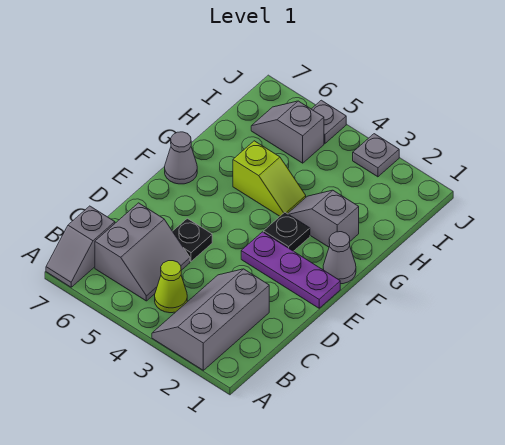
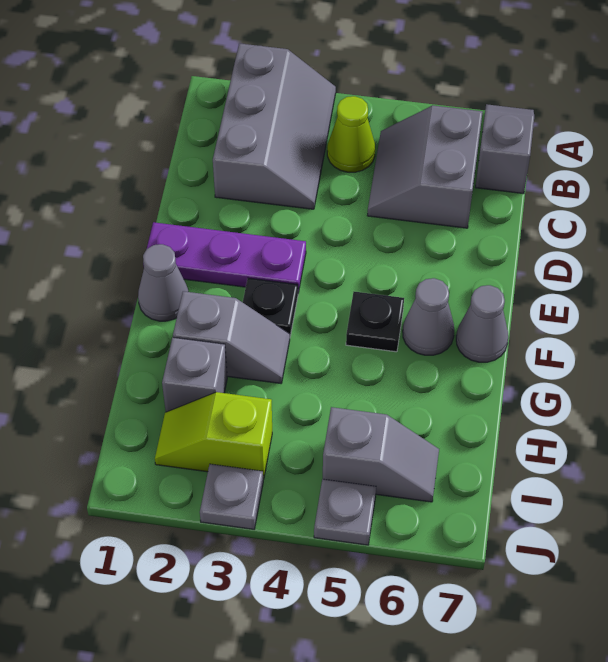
black 1x1 plate [173,218,212,261] -> black 1x1 plate moved to [346,292,404,352]
none -> grey 1x1 cone [403,278,454,355]
lime 1x2 slope [233,141,306,216] -> lime 1x2 slope moved to [155,392,272,479]
none -> grey 1x1 brick [162,337,227,412]

